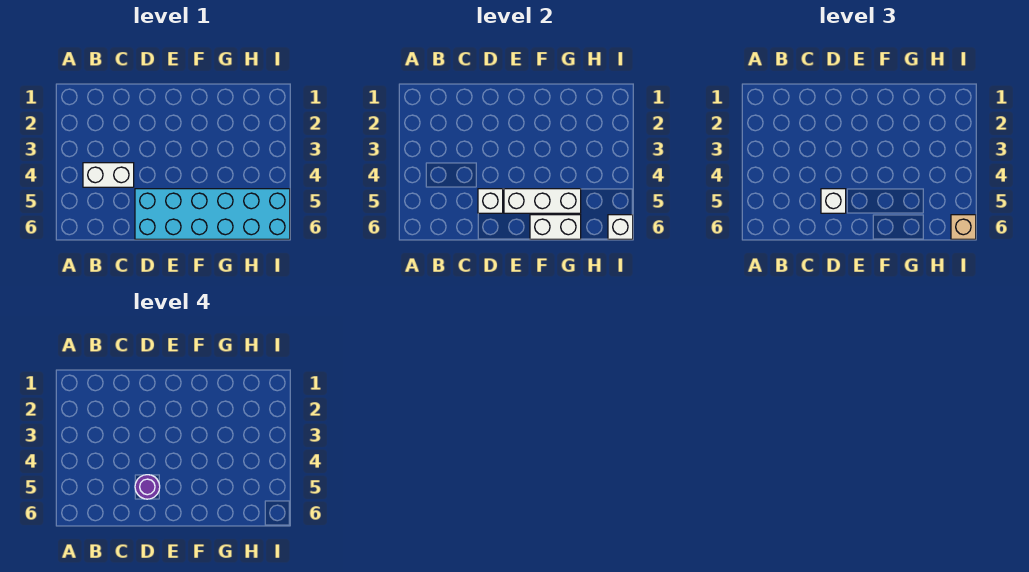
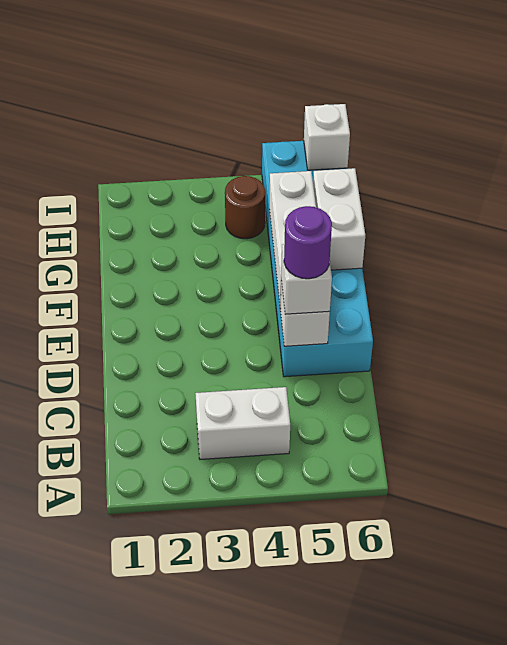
white 1x2 brick [83,163,134,187] -> white 1x2 brick turned to [195,387,290,459]
none -> brown 1x1 round brick [225,176,265,239]
tan 1x1 brick [951,215,976,239] -> none

